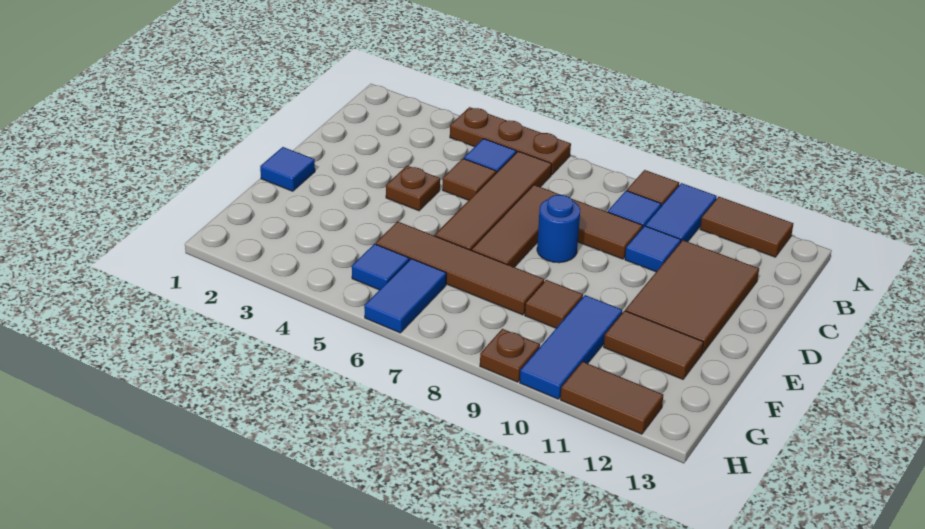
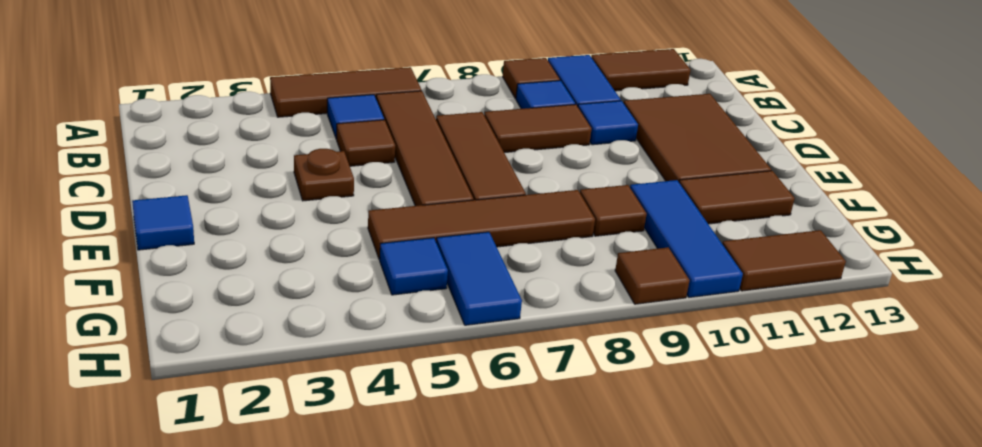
brown 1x3 plate [450,107,571,175] -> brown 1x3 tile [270,67,422,117]
blue 1x1 round brick [537,195,580,263] -> none
brown 1x1 plate [480,329,540,382] -> brown 1x1 tile [615,247,690,304]

